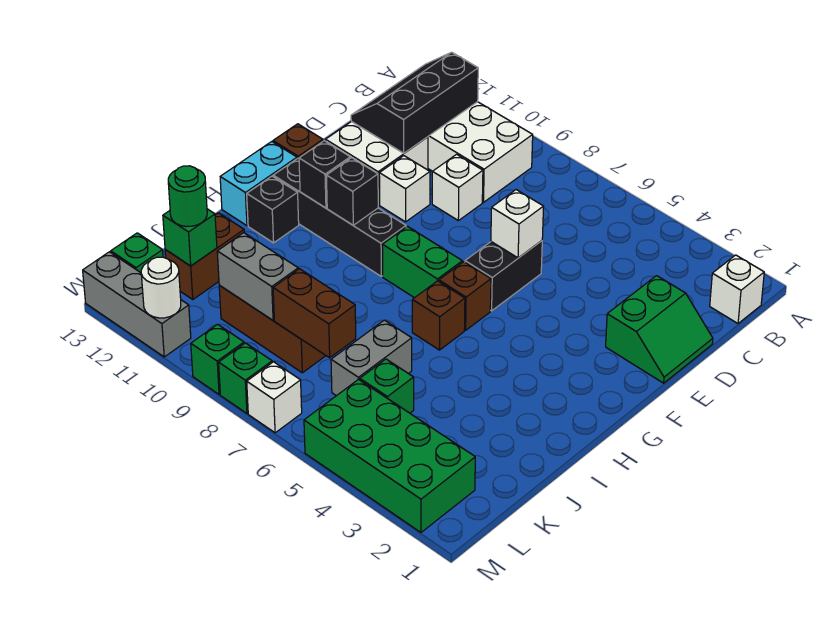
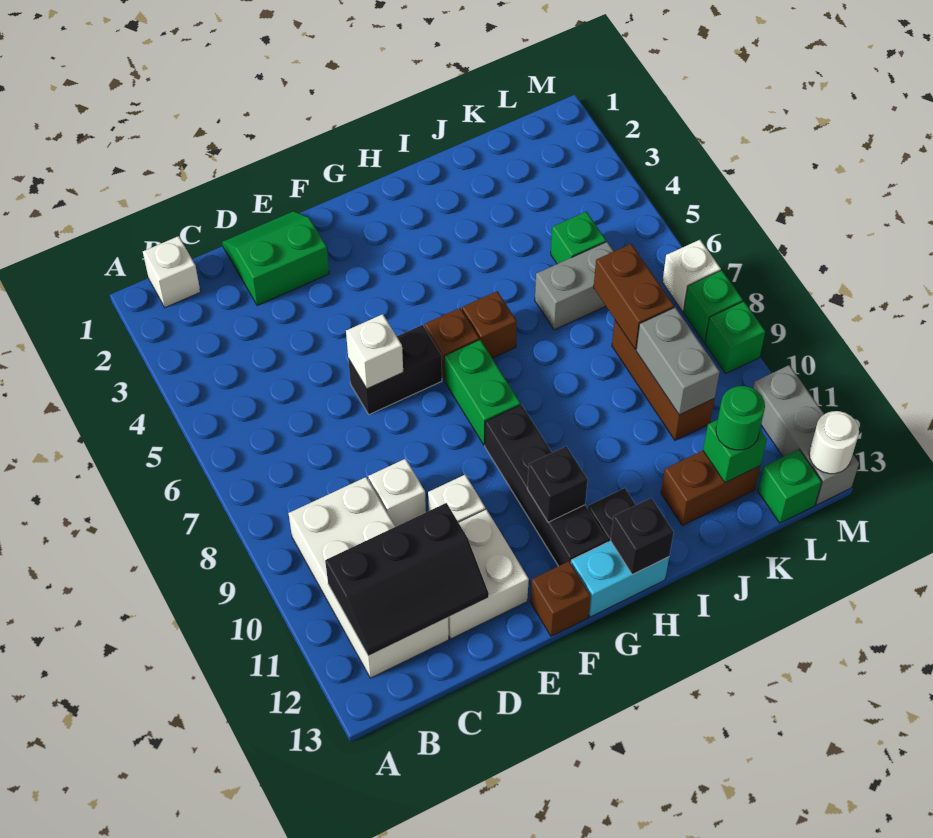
black 1x1 brick [326,158,378,225] -> black 1x1 brick moved to [611,498,674,575]
green 2x4 brick [304,379,475,532] -> none
white 1x1 round brick [141,257,181,318] -> white 1x1 round brick moved to [809,411,859,474]

